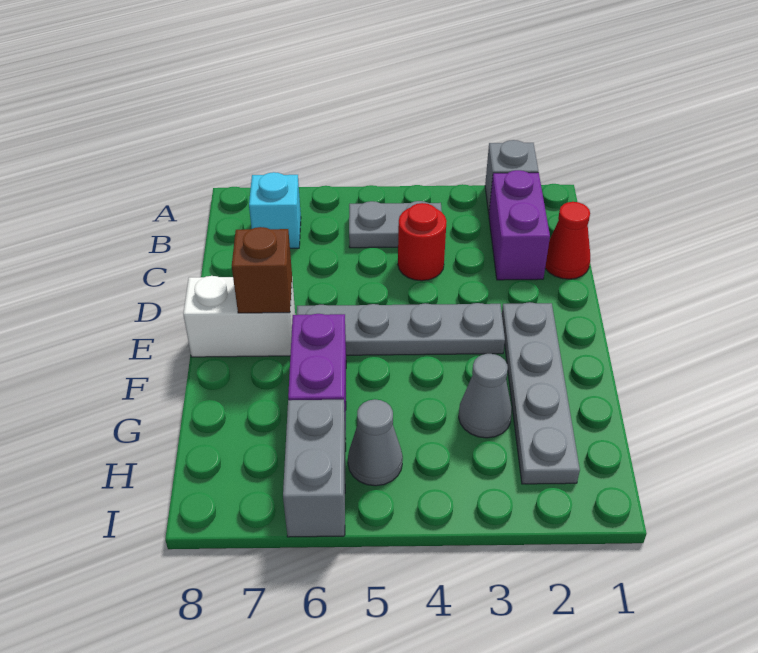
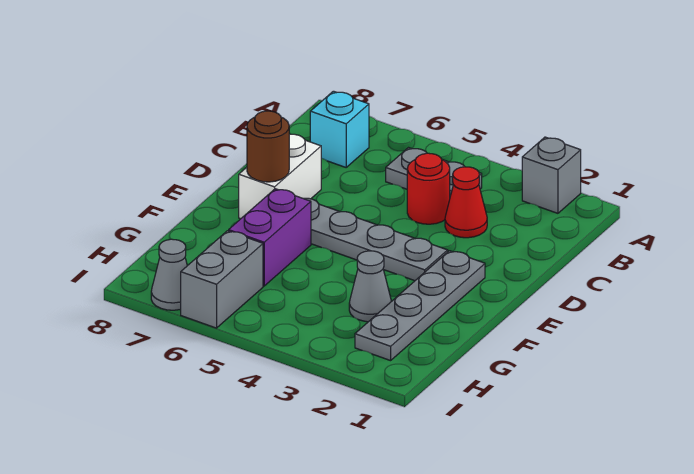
purple 1x2 brick [489,170,550,280] -> none
red 1x1 cone [545,202,590,279] -> red 1x1 cone moved to [445,167,487,238]
white 1x2 brick [183,276,295,357] -> white 1x2 brick turned to [239,134,321,219]
brown 1x1 brick [232,227,292,313] -> brown 1x1 round brick [247,111,289,182]
grey 1x1 cone [348,399,403,486] -> grey 1x1 cone moved to [151,239,187,310]

